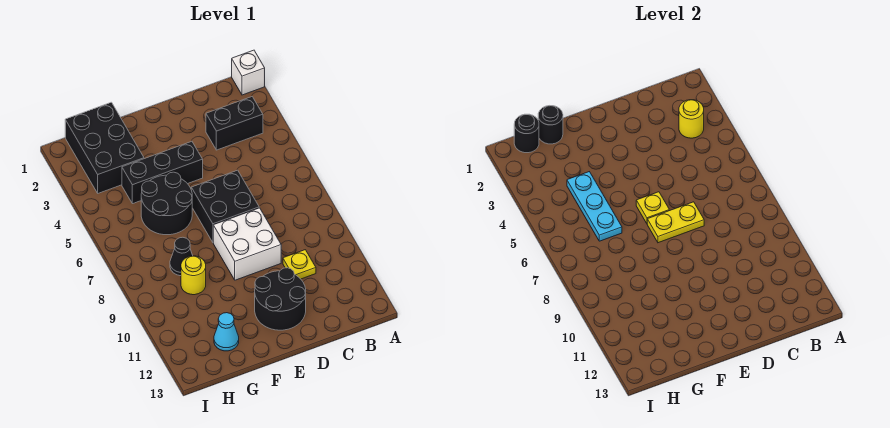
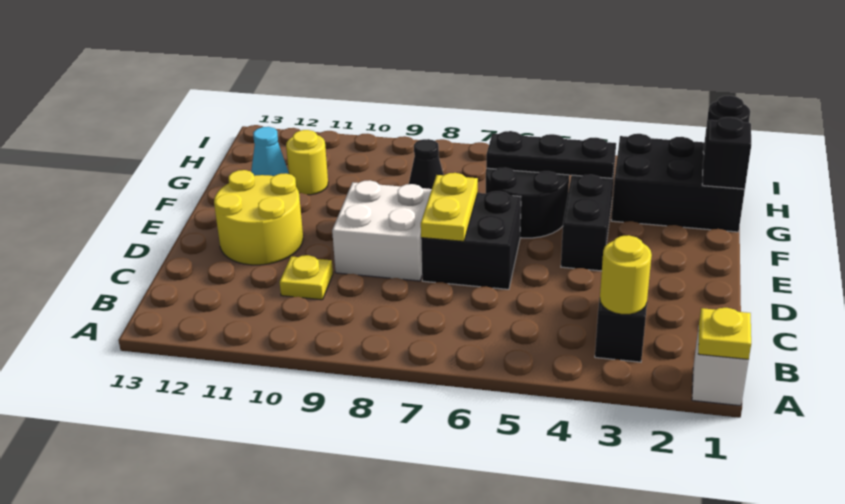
black 2x2 round brick [255,268,306,330] -> yellow 2x2 round brick [214,170,303,265]
yellow 1x1 plate [636,192,669,223] -> yellow 1x1 plate moved to [698,308,751,359]
black 1x1 round brick [538,106,563,144] -> black 1x1 brick [702,117,751,189]
cyan 1x3 plate [567,172,622,241] -> black 1x3 plate [486,131,616,178]
yellow 1x1 round brick [181,256,206,295] -> yellow 1x1 round brick moved to [286,130,328,195]

